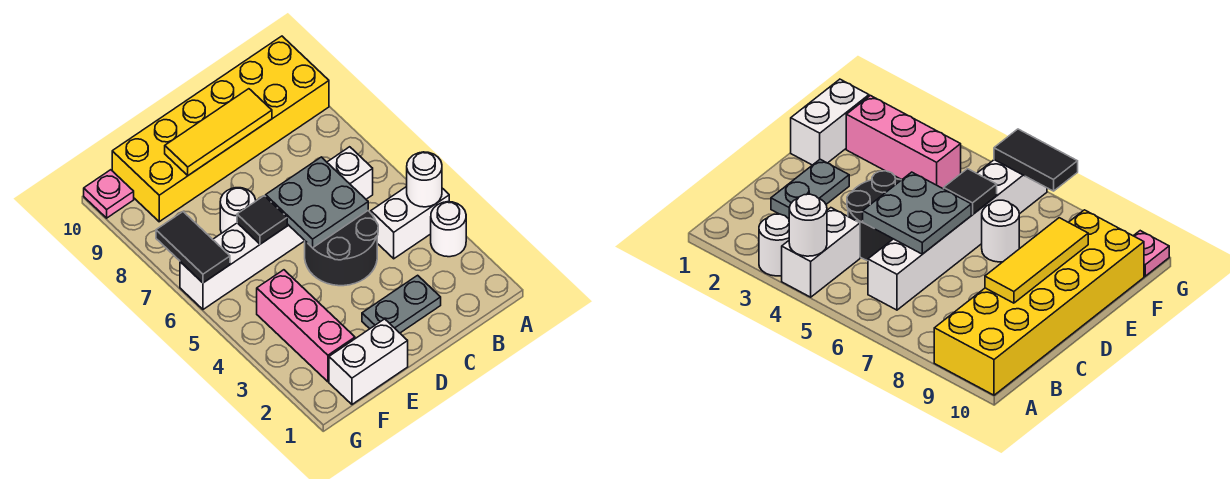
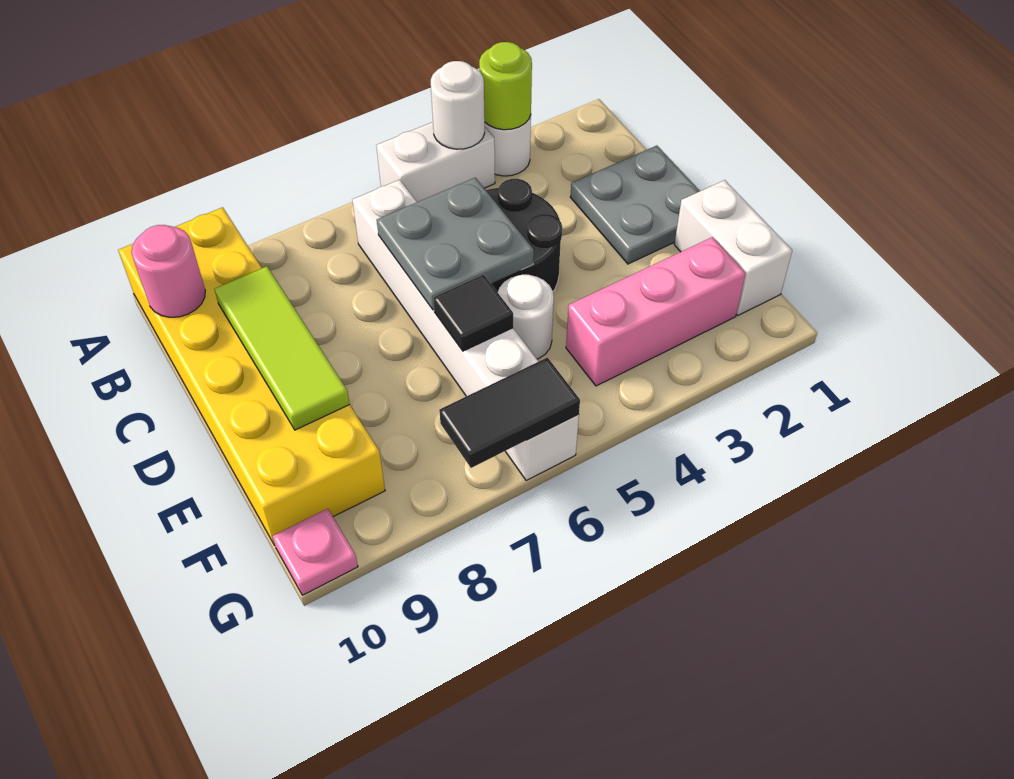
none -> lime 1x1 round brick [479,42,532,130]
white 1x2 brick [371,187,449,259] -> white 1x2 brick turned to [376,122,495,202]
none -> pink 1x1 round brick [131,225,205,317]
grey 1x2 plate [362,275,441,333] -> grey 2x2 plate [570,146,700,264]
yellow 1x3 tile [165,89,272,175] -> lime 1x3 tile [214,266,350,430]
white 1x1 round brick [220,188,256,233] -> white 1x1 round brick moved to [498,275,554,359]

